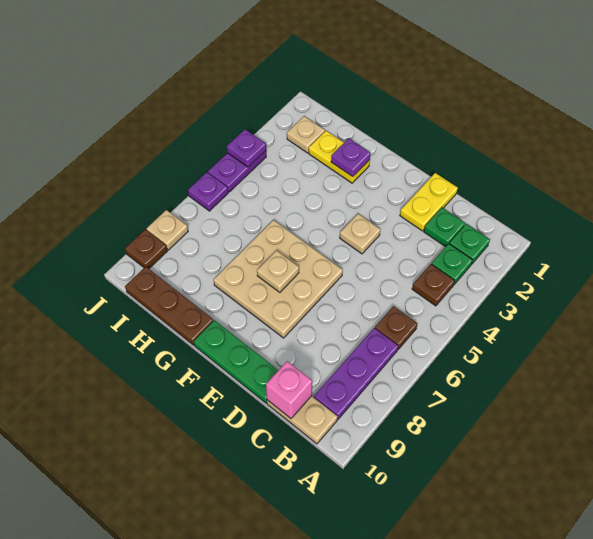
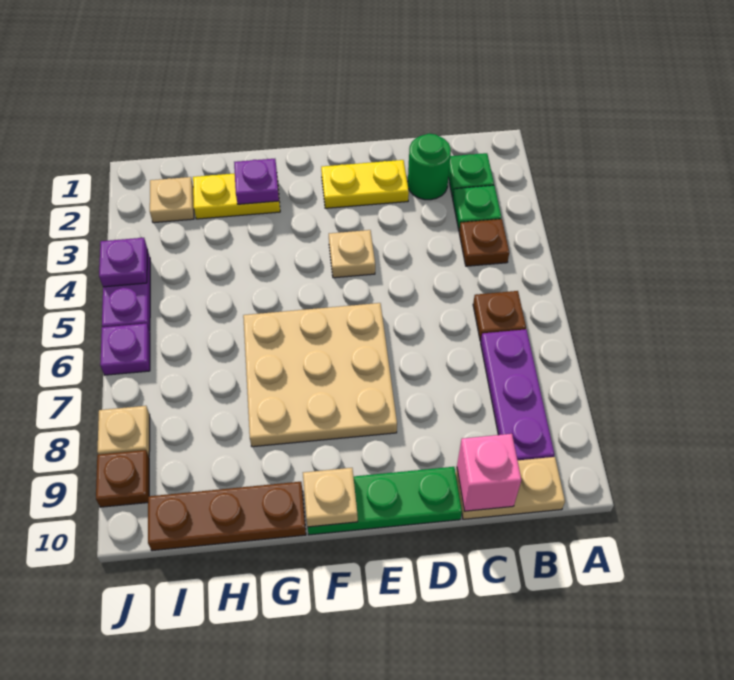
green 1x1 plate [424,208,465,247] -> green 1x1 round brick [408,134,451,200]
yellow 1x2 plate [400,173,458,231] -> yellow 1x2 plate turned to [321,160,409,208]
tan 1x1 plate [257,251,299,292] -> tan 1x1 plate moved to [303,468,358,527]

